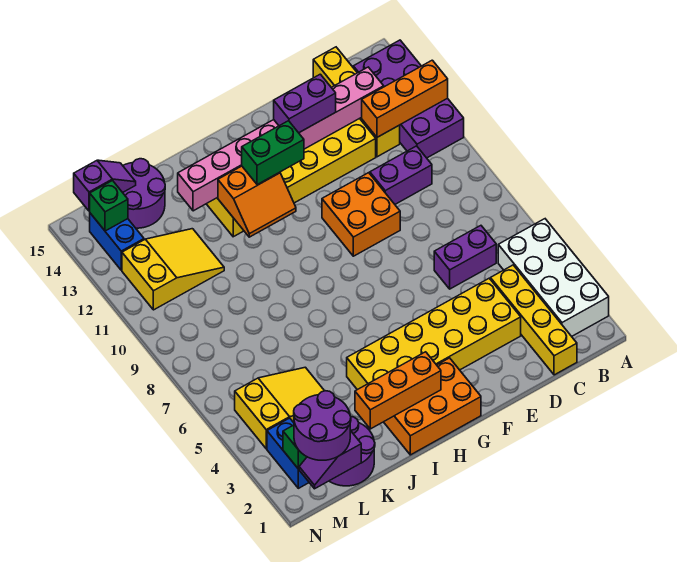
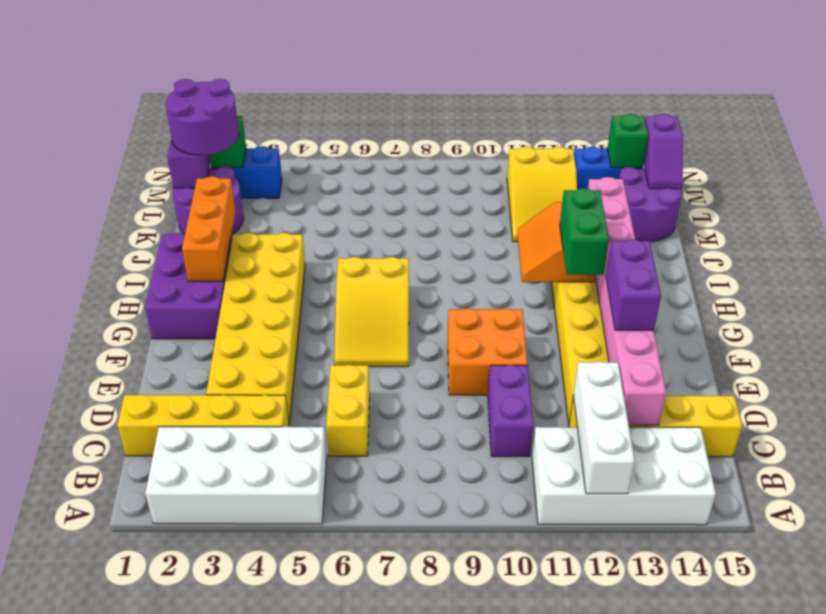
purple 2x4 brick [353,40,464,158] -> white 2x4 brick [532,427,716,525]
orange 1x3 brick [362,60,448,137] -> white 1x3 brick [573,362,635,494]
purple 1x2 brick [434,226,496,289] -> yellow 1x2 brick [326,365,370,456]
orange 2x3 brick [384,358,481,455] -> purple 2x3 brick [145,233,232,339]
yellow 2x3 slope [235,367,324,449] -> yellow 2x3 slope moved to [334,257,409,367]

